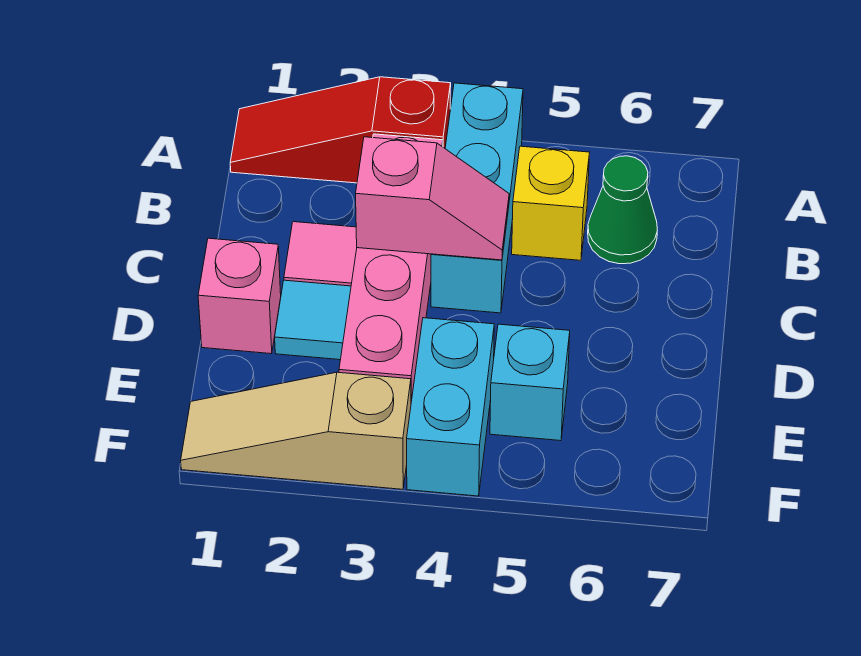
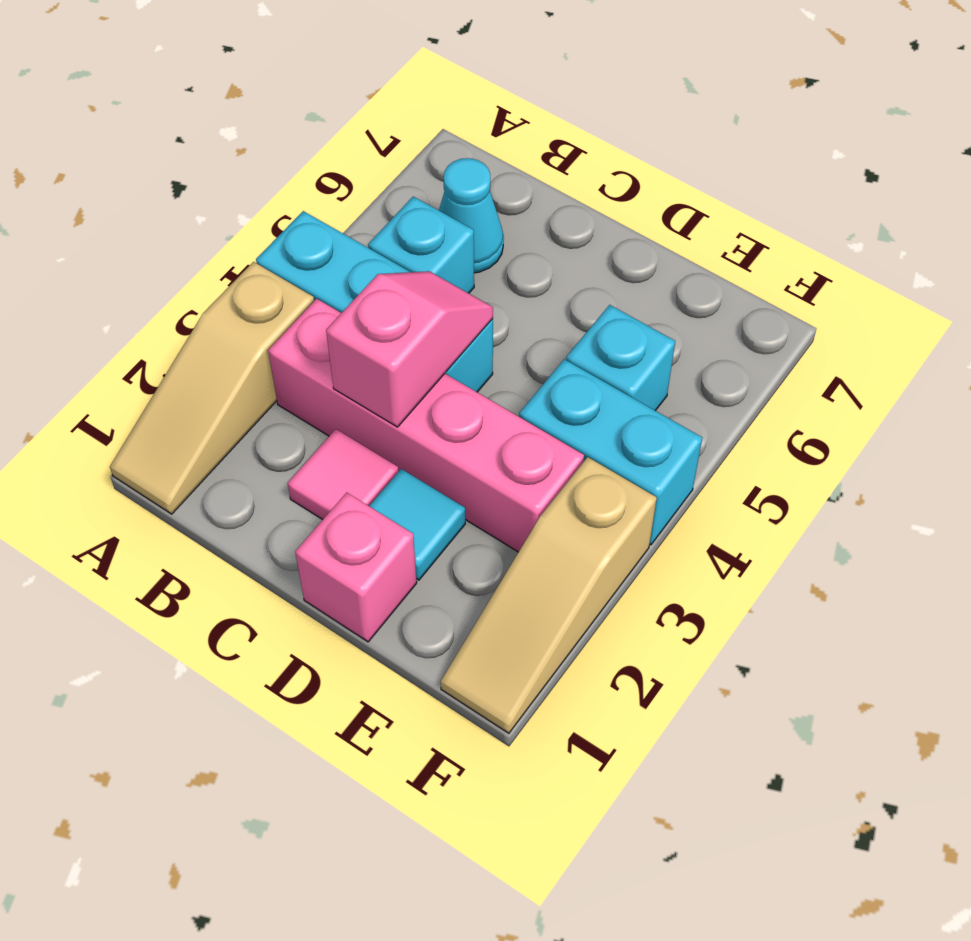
red 1x3 slope [230,77,451,183] -> tan 1x3 slope [110,262,314,514]
yellow 1x1 brick [512,146,590,260] -> cyan 1x1 brick [368,197,474,293]
green 1x1 cone [588,156,657,264] -> cyan 1x1 cone [439,158,504,273]

